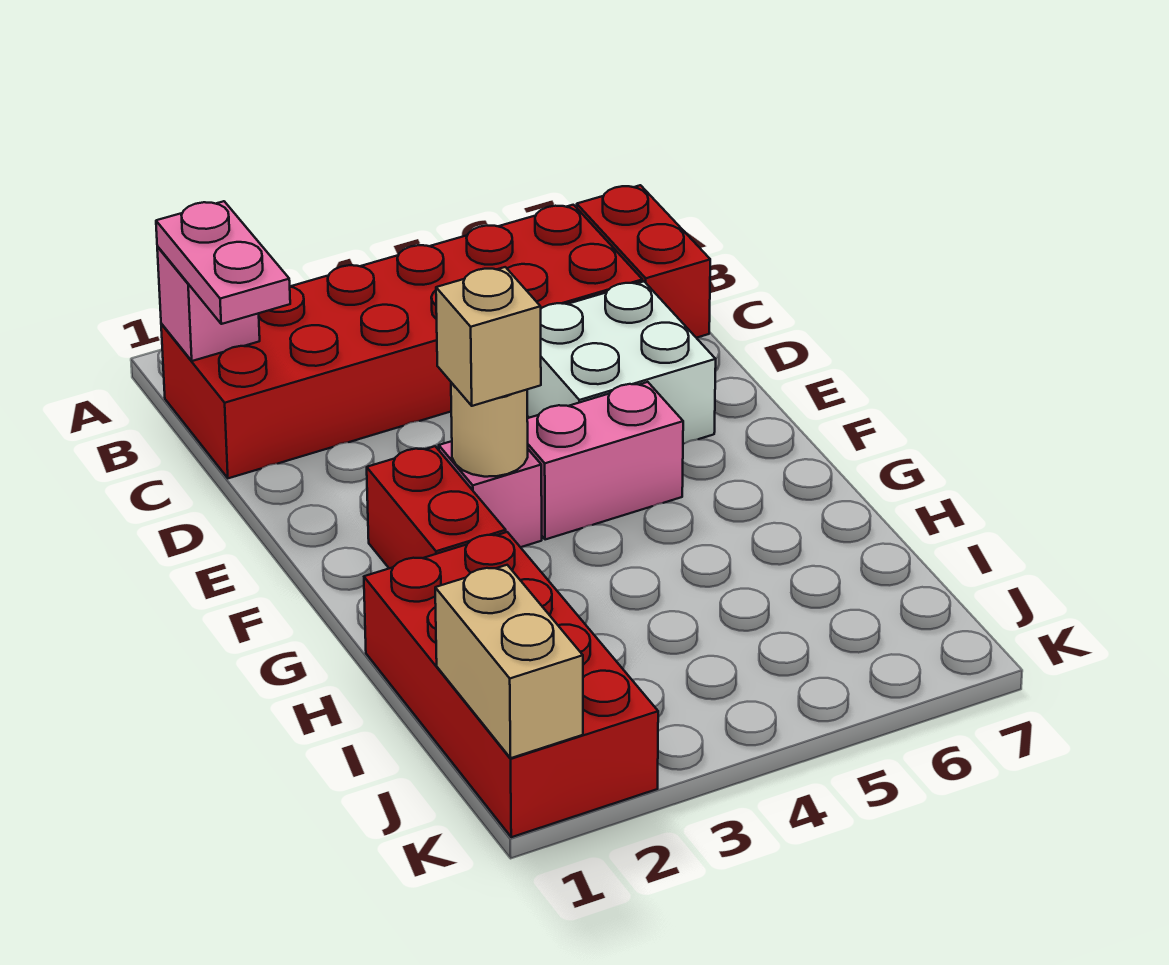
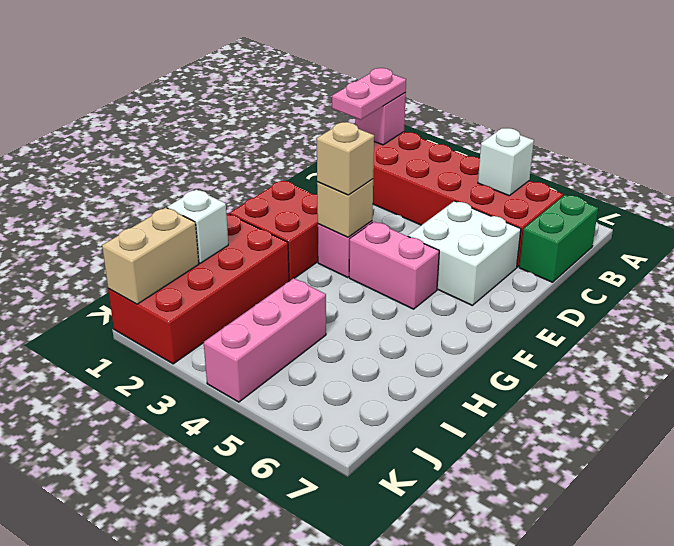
none -> white 1x1 brick [478,128,534,196]
red 1x2 brick [577,185,710,338] -> green 1x2 brick [519,195,598,282]
red 1x2 brick [367,446,506,568] -> red 2x2 brick [230,180,318,281]
tan 1x1 round brick [451,383,528,477] -> tan 1x1 brick [317,179,373,237]
none -> white 1x1 brick [167,189,228,263]
none -> pink 1x3 brick [204,278,326,402]

